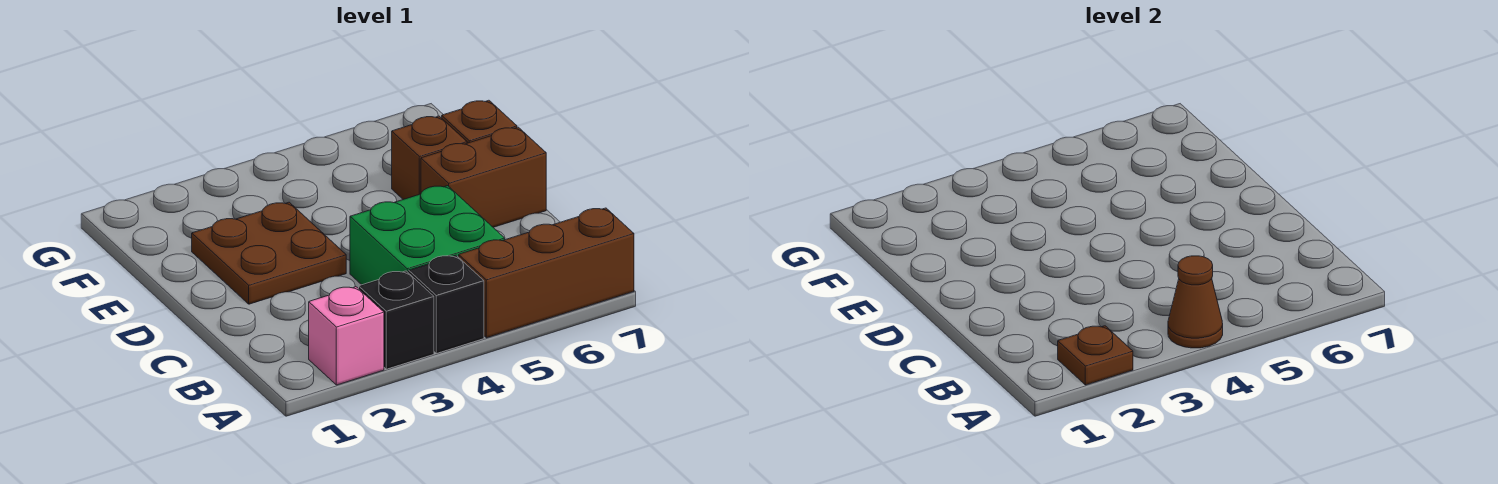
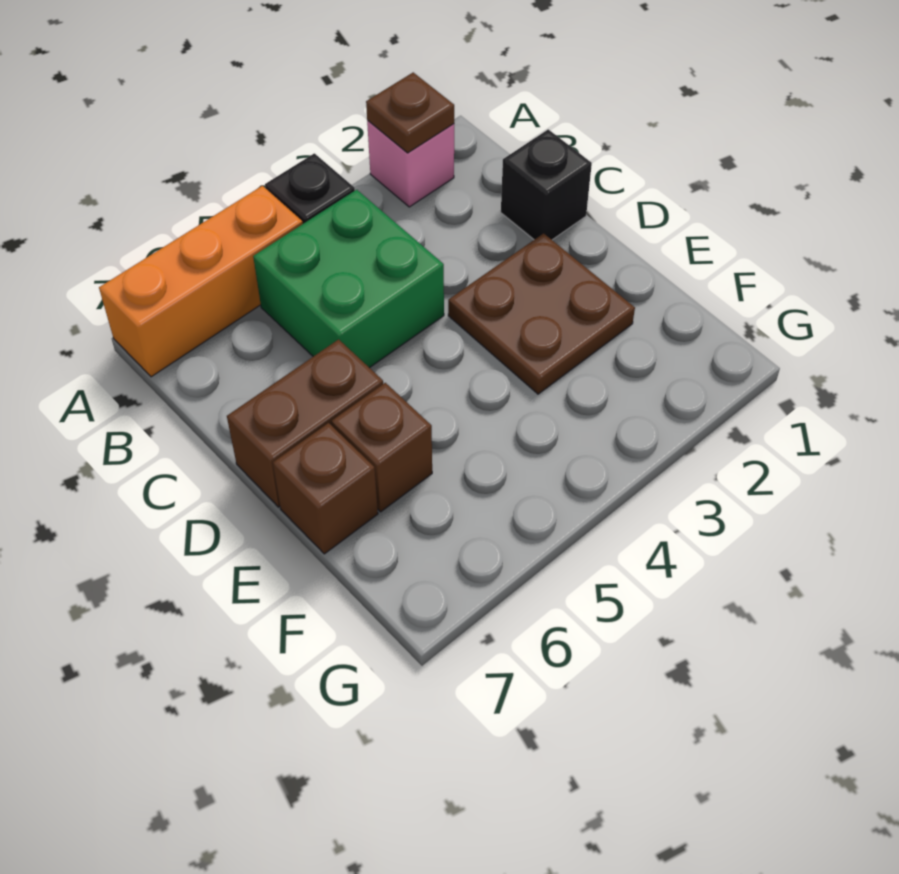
black 1x1 brick [359,271,434,369] -> black 1x1 brick moved to [501,129,592,240]
brown 1x1 cone [1168,256,1223,348] -> none
brown 1x3 brick [459,208,634,338] -> orange 1x3 brick [99,186,303,377]

